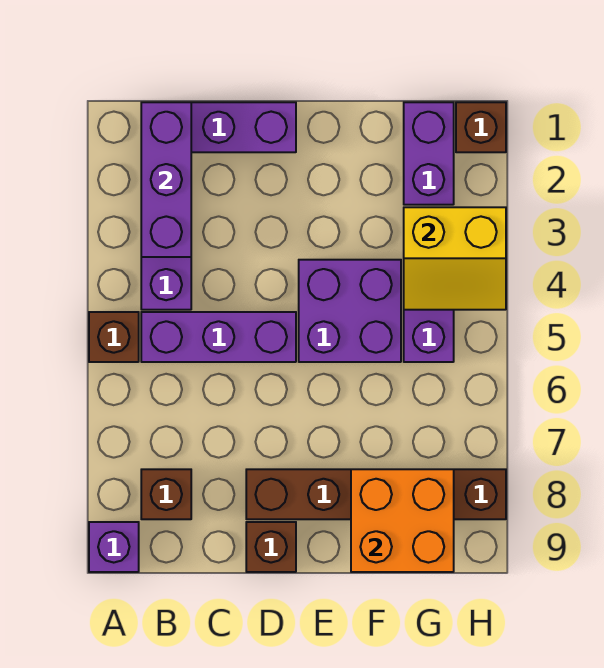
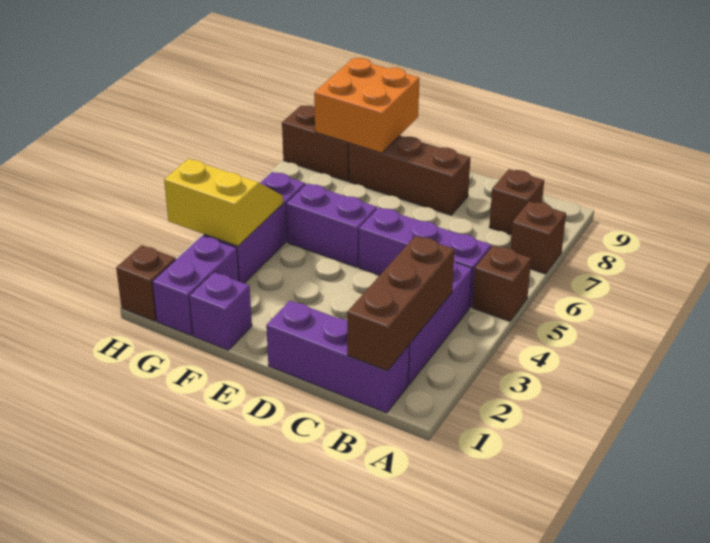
purple 1x1 brick [89,522,139,572] -> purple 1x1 brick moved to [189,272,252,350]
purple 1x3 brick [141,102,191,257] -> brown 1x3 brick [347,236,455,371]
brown 1x1 brick [246,522,296,572] -> brown 1x1 brick moved to [510,201,566,274]
purple 2x2 brick [299,260,401,362] -> purple 1x2 brick [286,184,377,267]

